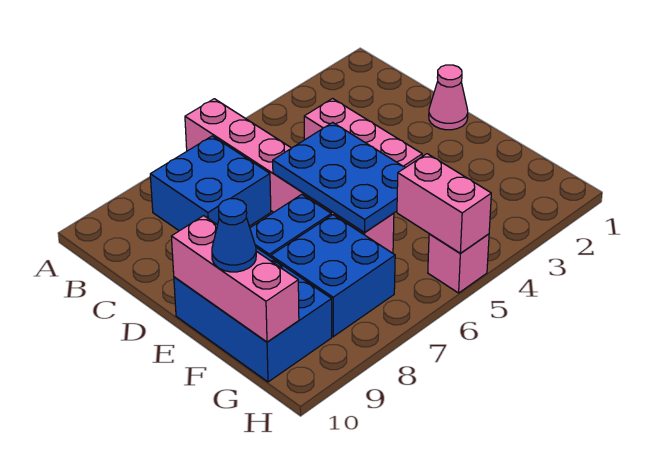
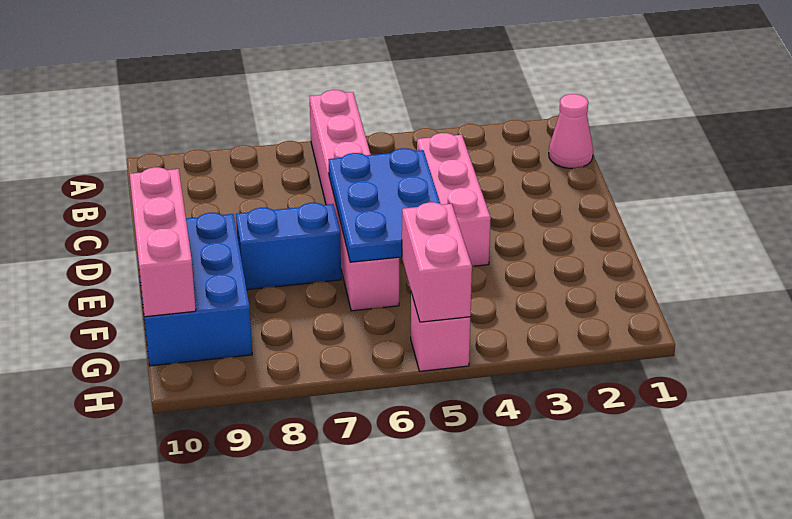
blue 2x2 brick [150,136,271,231] -> none
pink 1x1 cone [429,65,468,130] -> pink 1x1 cone moved to [549,94,593,168]
blue 2x2 brick [271,215,395,337] -> none
blue 1x1 cone [212,199,256,272] -> none

